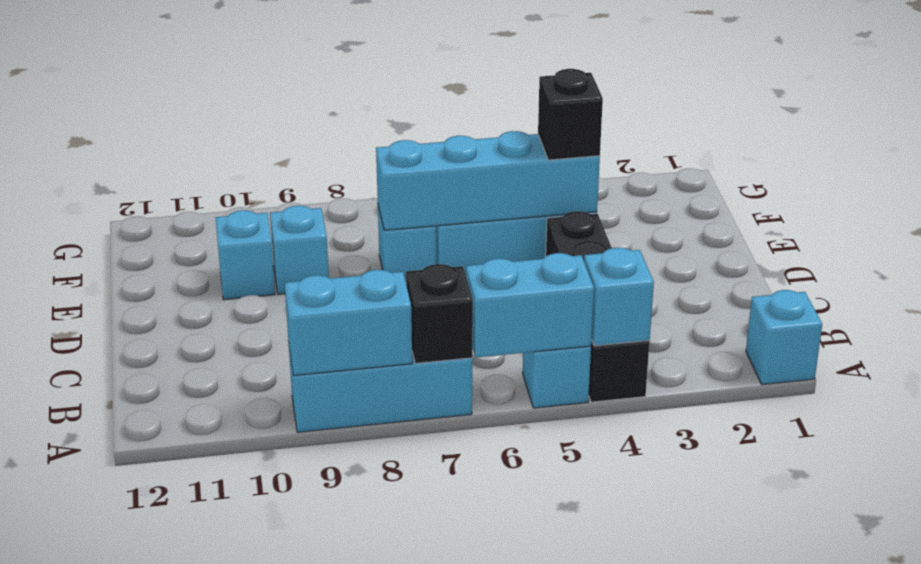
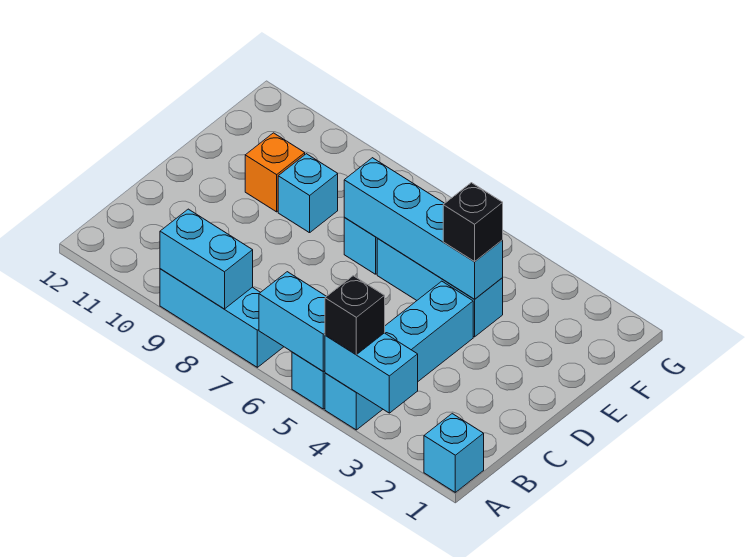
black 1x4 brick [546,211,650,402] -> cyan 1x4 brick [325,281,473,430]
cyan 1x1 brick [584,248,654,346] -> cyan 1x2 brick [325,333,418,413]
black 1x1 brick [406,264,473,363] -> black 1x1 brick moved to [325,276,385,355]
cyan 1x1 brick [216,210,275,300] -> orange 1x1 brick [245,133,305,212]

